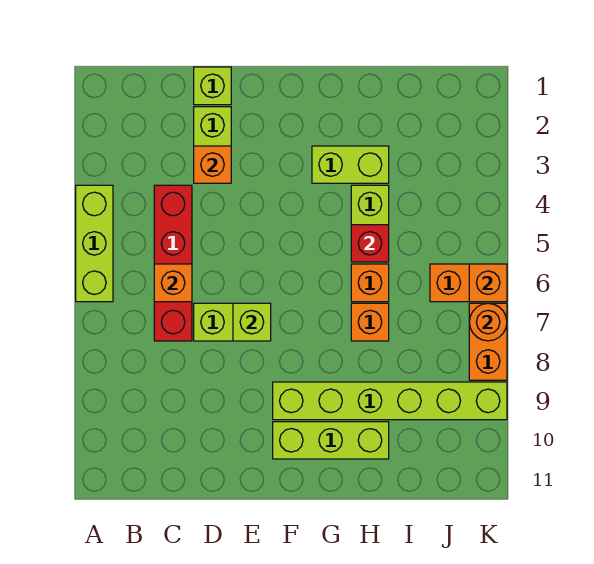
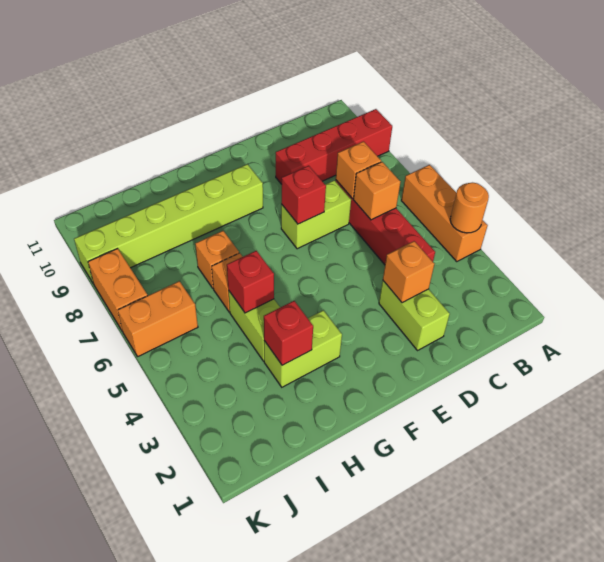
lime 1x3 brick [76,185,113,302] -> orange 1x3 brick [401,165,488,262]
none -> red 1x4 brick [276,109,392,184]
lime 1x1 brick [194,67,231,105] -> none
lime 1x1 brick [233,303,271,341] -> red 1x1 brick [281,166,326,224]
lime 1x3 brick [273,422,389,459] -> none
none -> red 1x1 brick [264,301,313,365]
orange 1x1 brick [469,264,507,302] -> orange 1x1 brick moved to [336,142,381,199]
orange 1x1 round brick [469,303,507,341] -> orange 1x1 round brick moved to [450,183,489,233]

